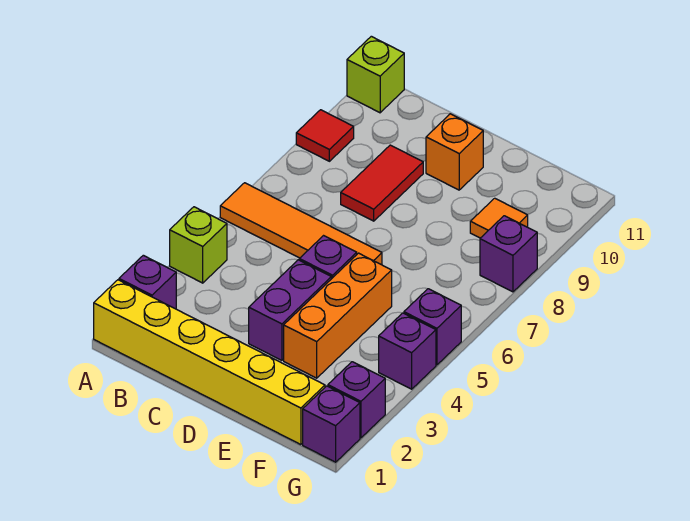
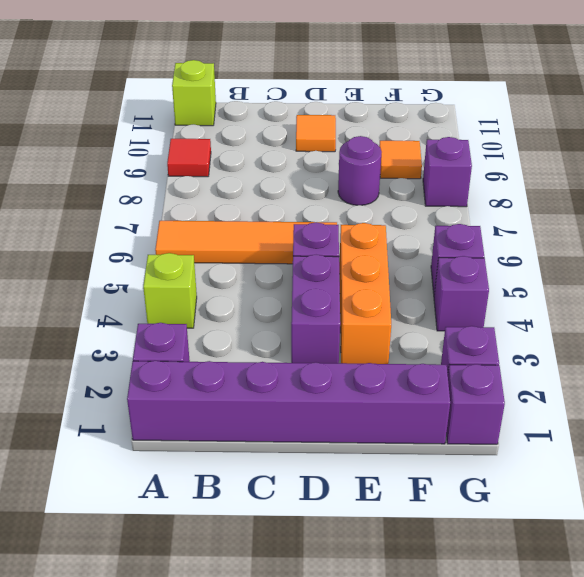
yellow 1x6 brick [94,280,325,445] -> purple 1x6 brick [127,361,450,444]
red 1x2 tile [341,145,423,221] -> none
orange 1x1 brick [426,114,483,190] -> orange 1x1 tile [296,115,336,152]
none -> purple 1x1 round brick [338,136,381,205]

